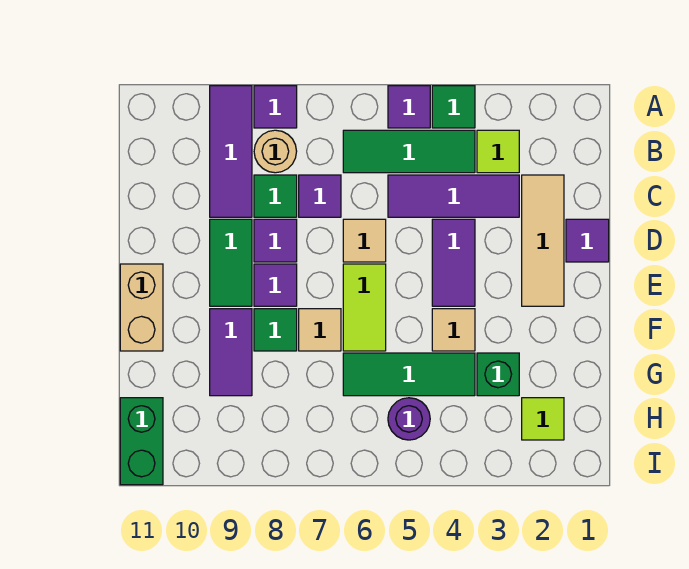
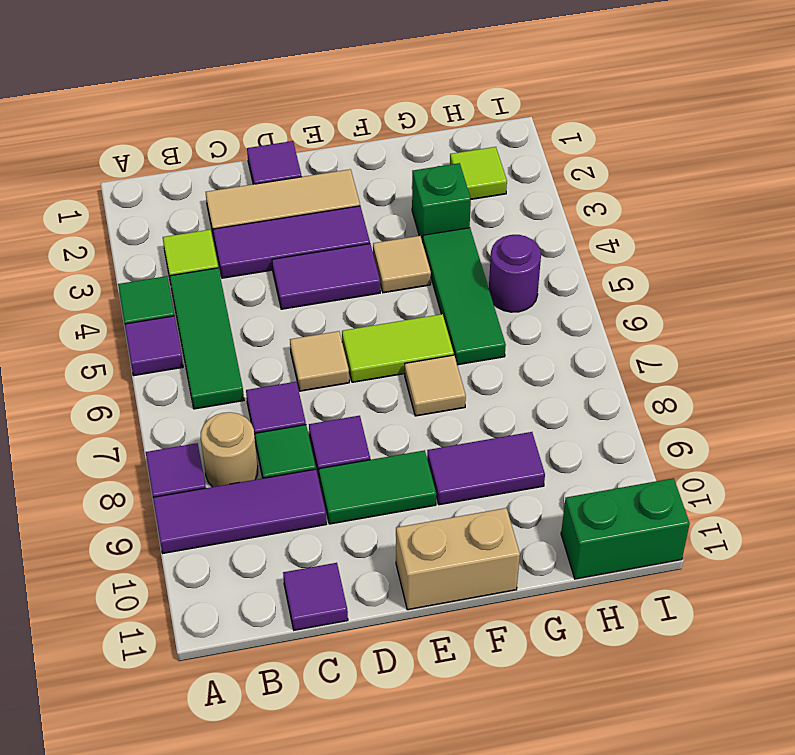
purple 1x3 tile [388,175,519,217] -> purple 1x3 tile turned to [213,206,370,278]
purple 1x1 tile [254,264,297,306] -> purple 1x1 tile moved to [283,563,348,630]
green 1x1 tile [254,309,297,351] -> none

